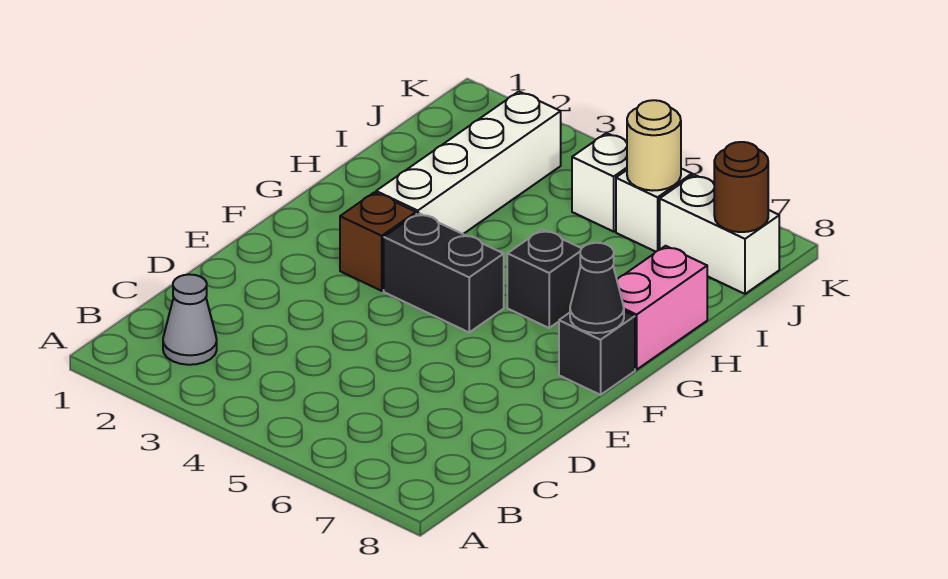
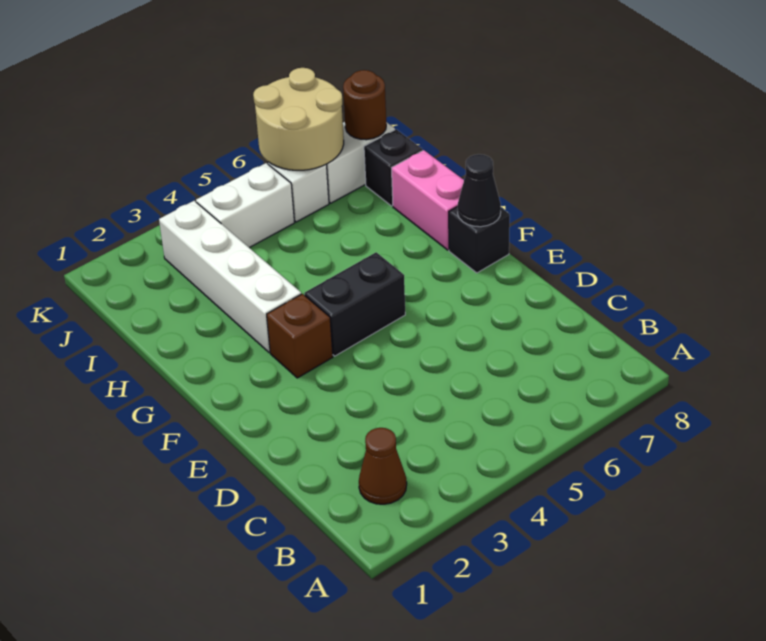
grey 1x1 cone [163,274,217,365] -> brown 1x1 cone [359,428,407,504]
black 1x1 brick [507,230,582,328] -> black 1x1 brick moved to [364,129,423,206]
white 1x1 brick [572,133,627,232] -> white 1x2 brick [196,163,295,248]
tan 1x1 round brick [627,100,681,191] -> tan 2x2 round brick [253,68,344,170]

